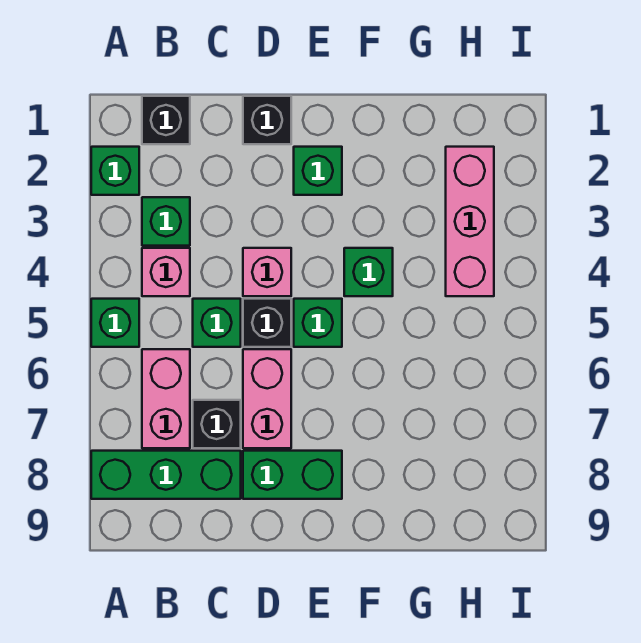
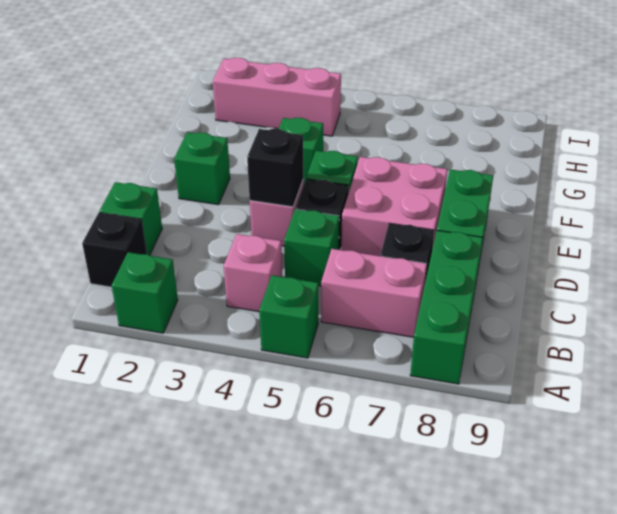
green 1x1 brick [142,197,190,246] -> green 1x1 brick moved to [100,182,162,255]
black 1x1 brick [243,96,291,144] -> black 1x1 brick moved to [247,129,303,207]
pink 1x2 brick [243,349,291,448] -> pink 2x2 brick [341,157,448,256]

